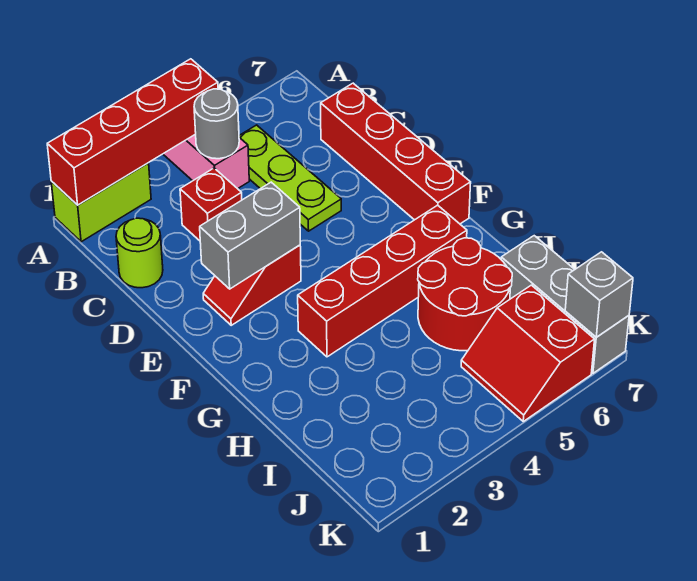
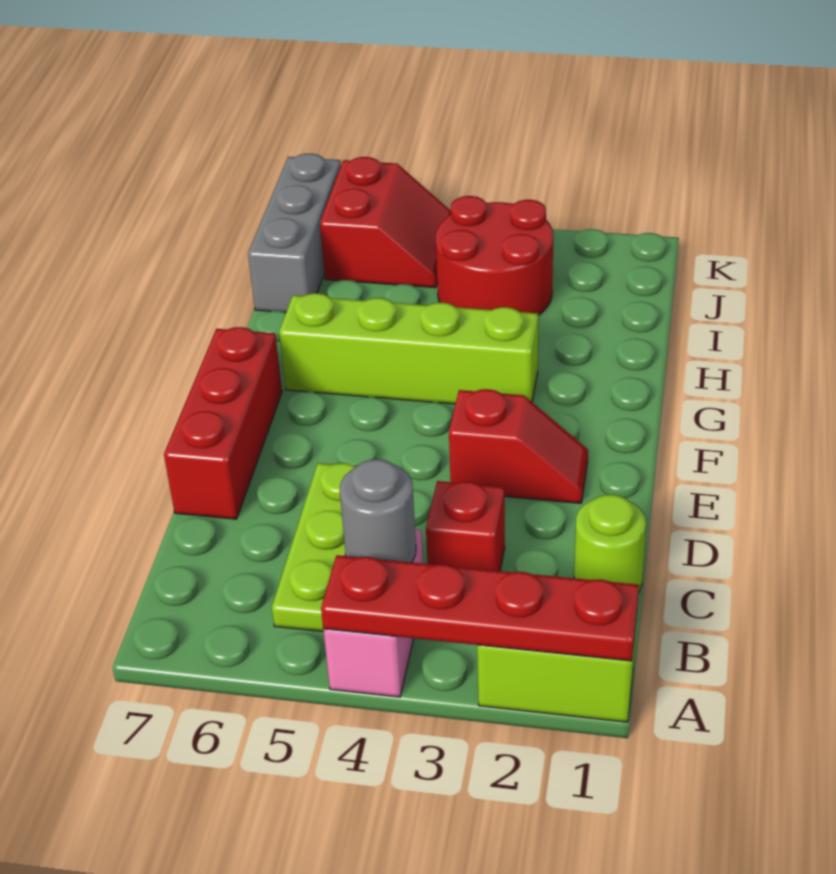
red 1x4 brick [47,59,218,205] -> red 1x4 plate [321,555,639,661]
red 1x4 brick [321,83,471,224] -> red 1x3 brick [164,327,282,519]
grey 1x2 brick [200,182,300,289] -> none
red 1x4 brick [298,205,467,357] -> lime 1x4 brick [279,293,538,404]
red 2x2 round brick [418,238,512,351] -> red 2x2 round brick moved to [436,196,553,315]
grey 1x1 brick [565,252,633,337] -> none

